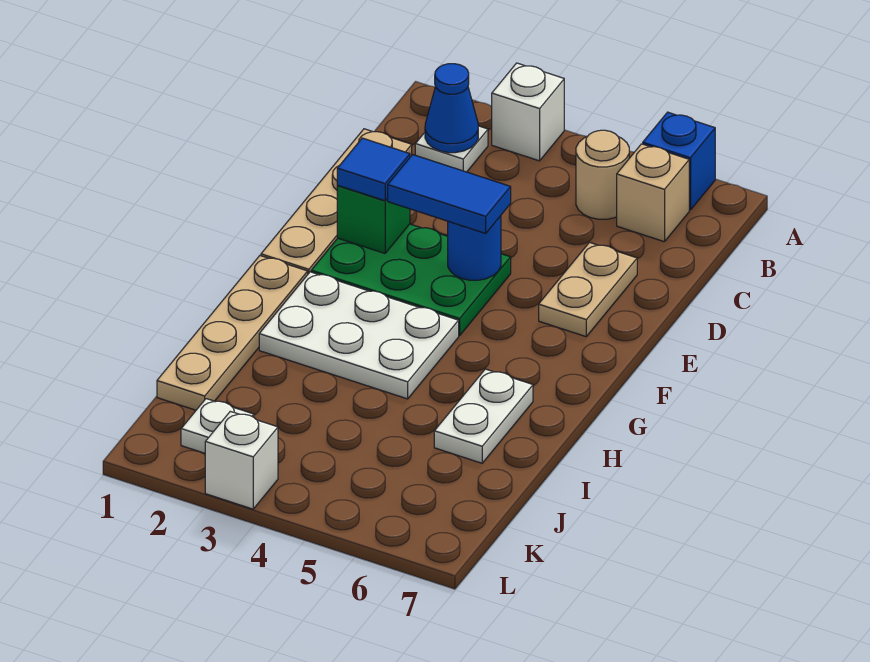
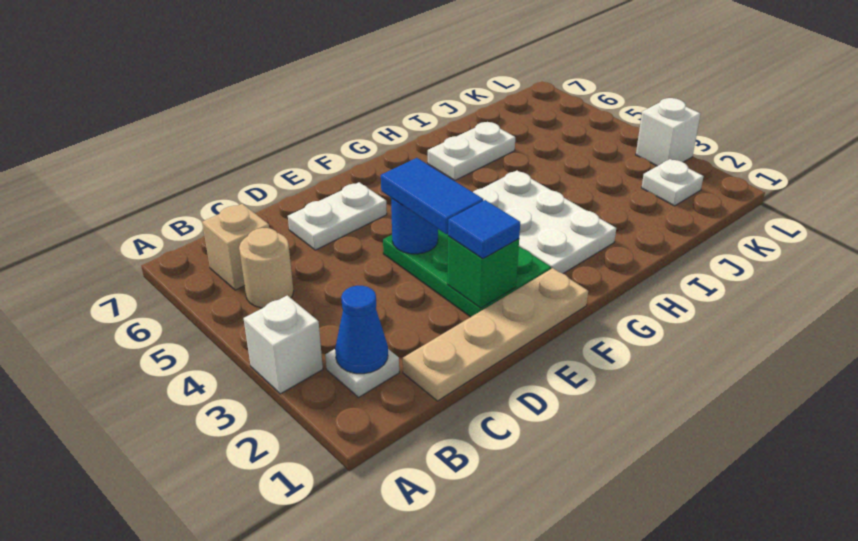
blue 1x1 brick [643,112,715,210] -> none
tan 1x2 plate [539,243,637,337] -> white 1x2 plate [288,182,387,250]
tan 1x4 plate [157,256,308,410] -> none

